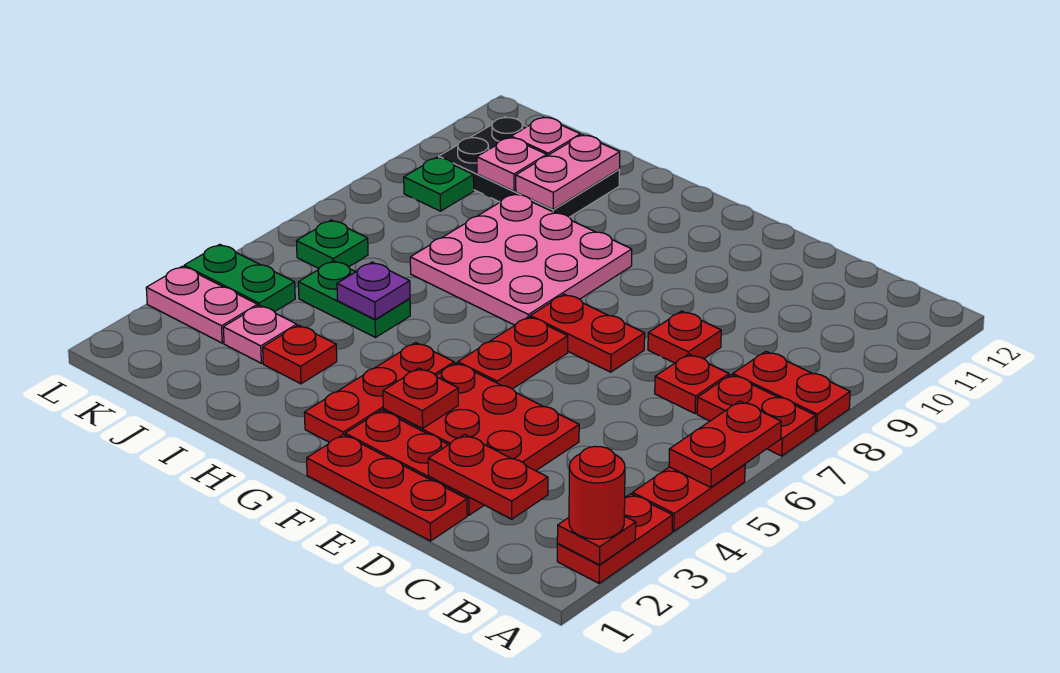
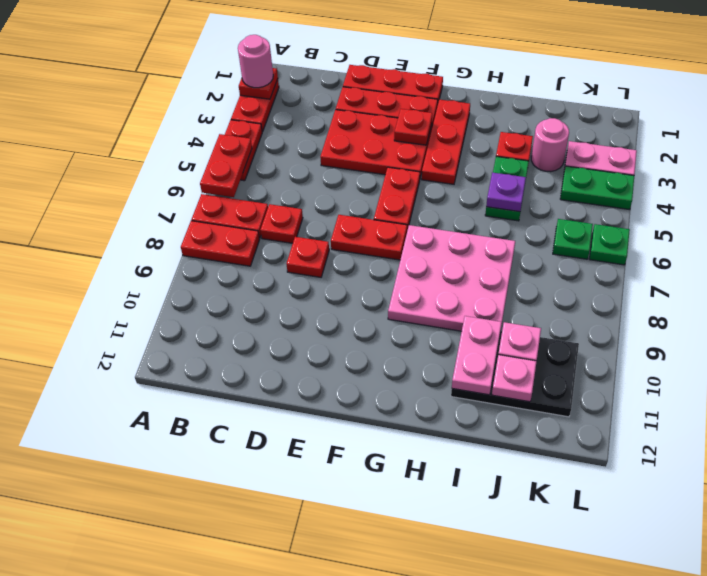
red 1x1 round brick [569,446,625,539] -> pink 1x1 round brick [238,35,273,88]
red 1x2 plate [428,435,548,519] -> none
green 1x2 plate [298,261,410,337] -> green 1x2 plate turned to [485,157,529,221]
pink 1x1 plate [223,305,297,363] -> pink 1x1 round brick [531,118,569,172]
green 1x1 plate [404,157,474,211] -> green 1x1 plate moved to [590,224,630,265]

